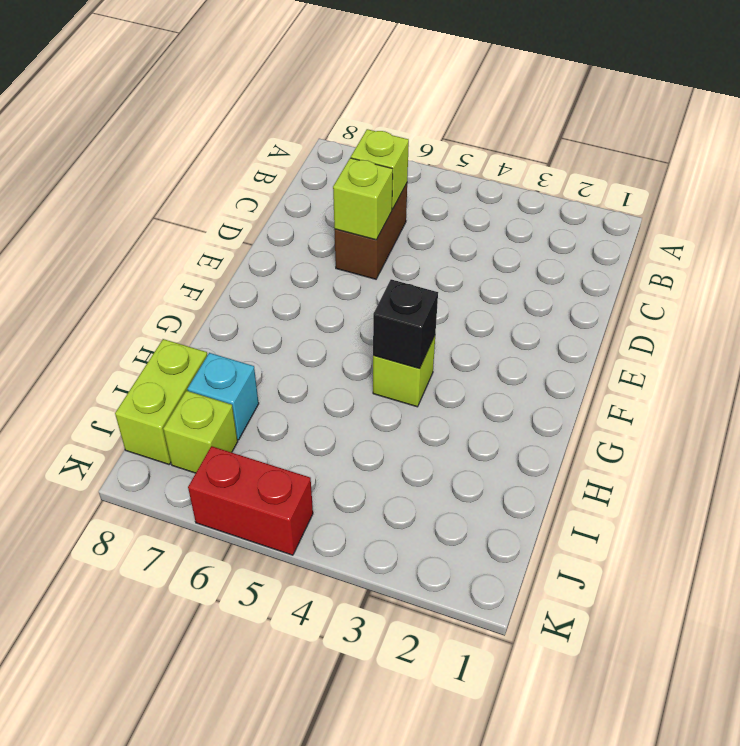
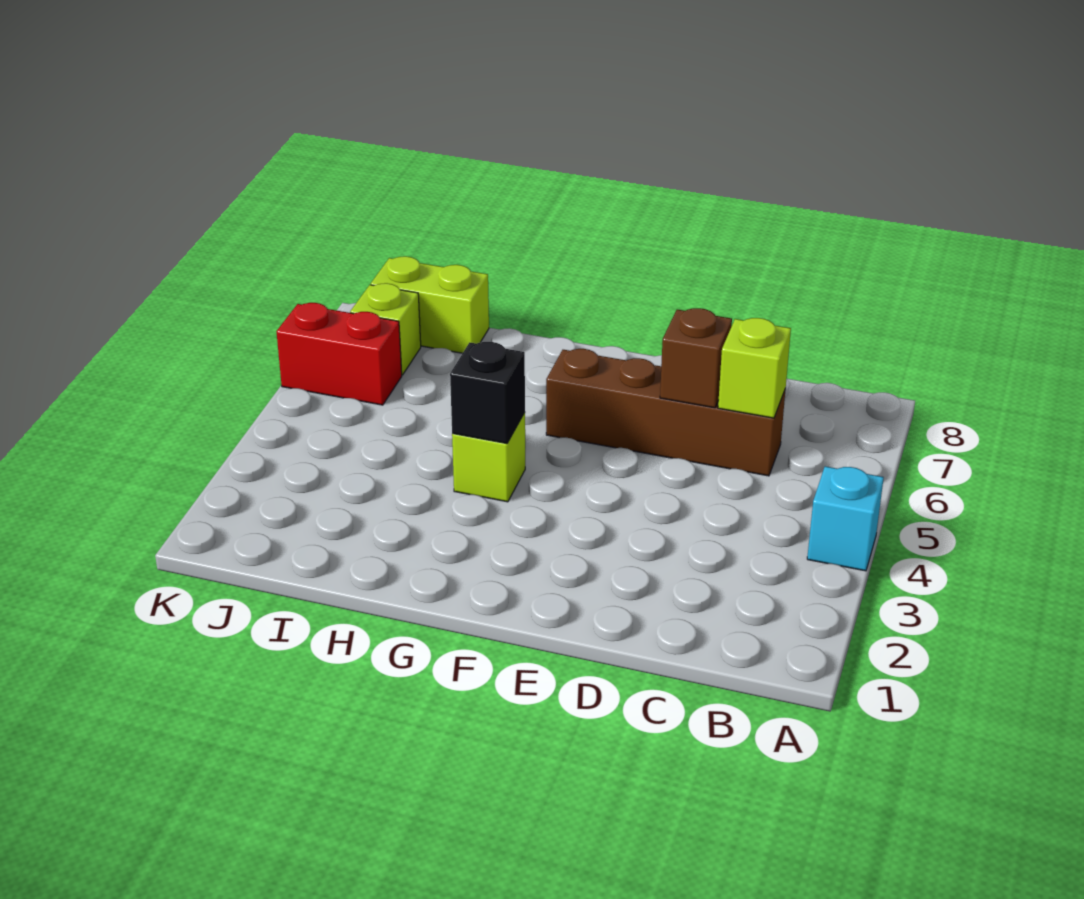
brown 1x2 brick [334,183,407,279] -> brown 1x4 brick [546,349,786,476]
lime 1x1 brick [333,158,393,240] -> brown 1x1 brick [660,308,732,408]
cyan 1x1 brick [188,353,259,440] -> cyan 1x1 brick moved to [807,466,884,571]
red 1x2 brick [188,446,313,555] -> red 1x2 brick turned to [276,303,402,405]

